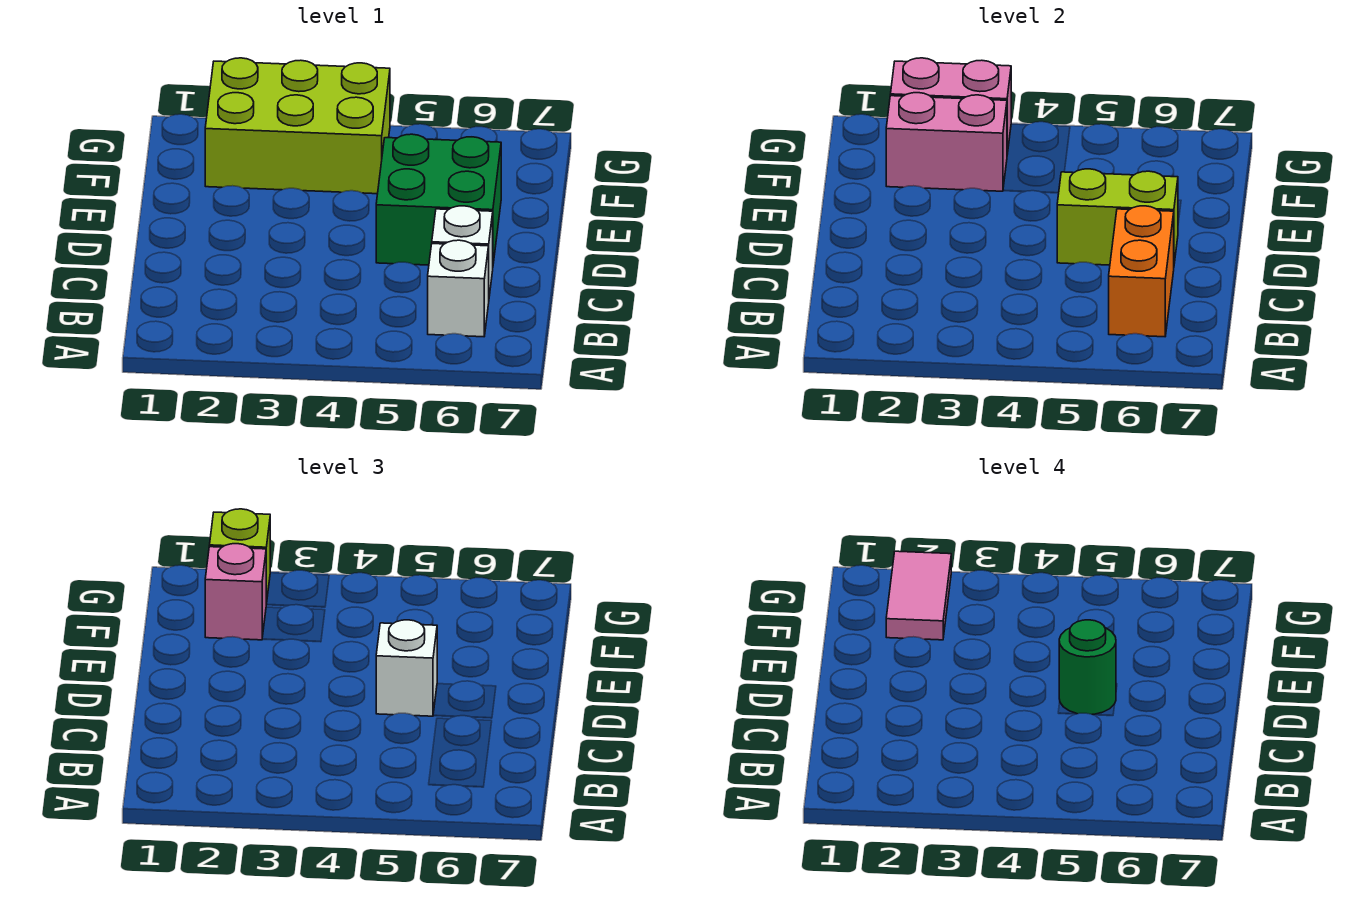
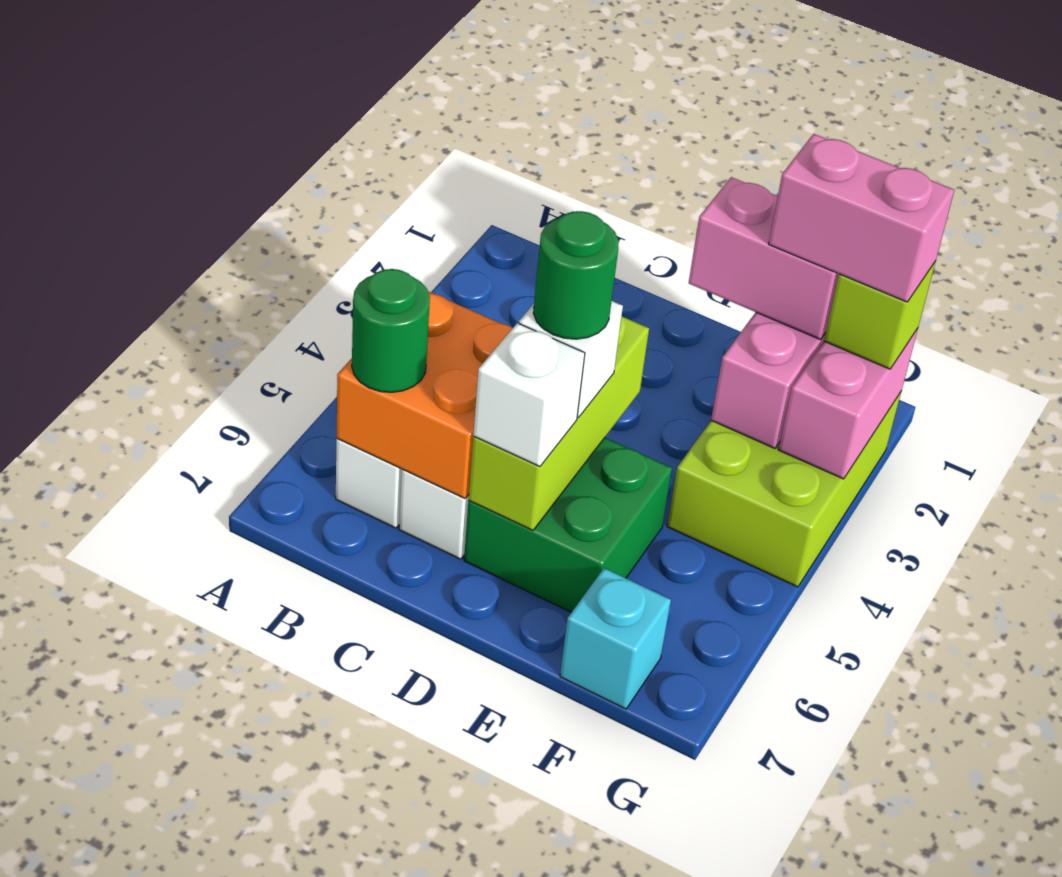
orange 1x2 brick [1109,206,1174,337] -> orange 2x2 brick [336,291,513,498]
none -> green 1x1 round brick [352,269,430,392]
lime 1x2 brick [1057,169,1178,265] -> lime 1x3 brick [469,317,649,530]
none -> white 1x1 brick [473,323,585,467]
pink 1x1 brick [205,544,266,640] -> pink 1x2 brick [689,177,839,340]
pink 1x2 tile [886,551,951,640] -> pink 1x2 brick [769,134,954,302]
none -> cyan 1x1 brick [560,568,671,709]

